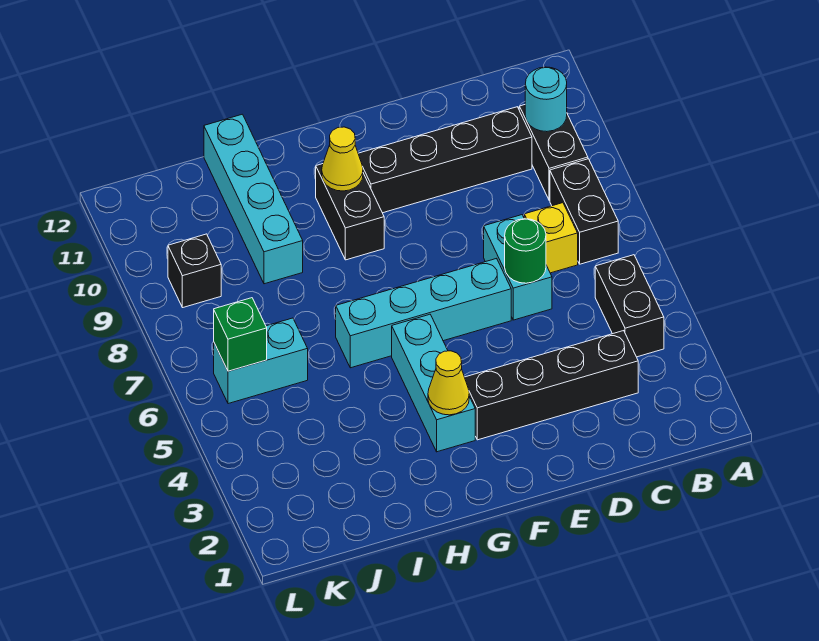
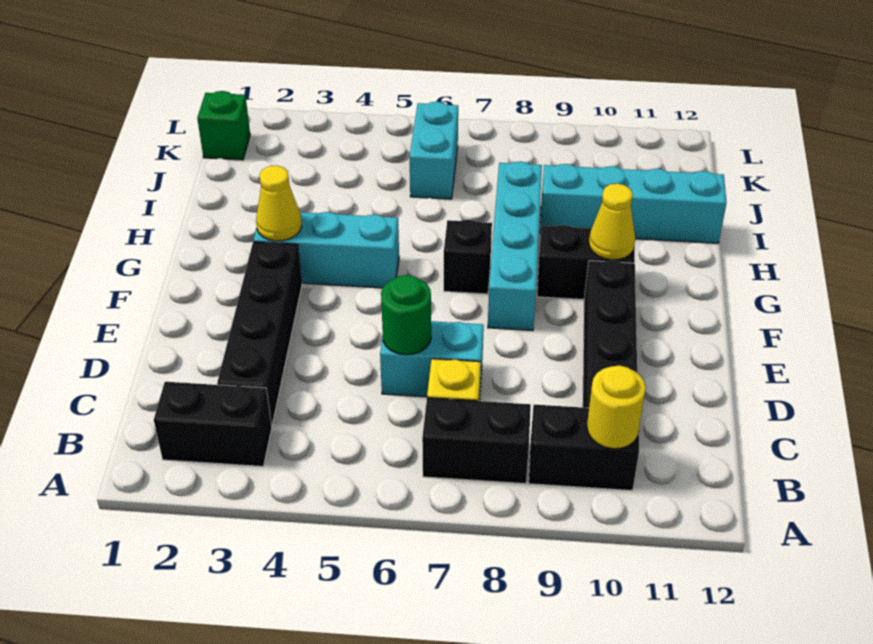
black 1x2 brick [595,255,664,357] -> black 1x2 brick moved to [154,382,272,466]
cyan 1x1 round brick [525,67,567,132] -> yellow 1x1 round brick [587,365,646,449]
cyan 1x4 brick [336,258,511,368] -> cyan 1x4 brick moved to [488,161,542,331]
green 1x1 brick [214,298,267,371] -> green 1x1 brick moved to [197,91,250,160]
black 1x1 brick [168,234,221,308] -> black 1x1 brick moved to [444,220,492,294]

